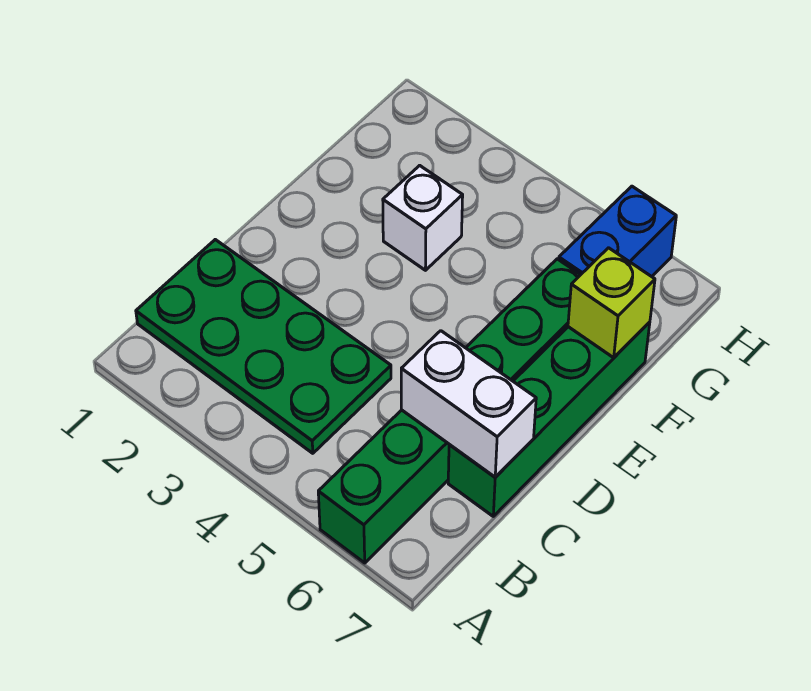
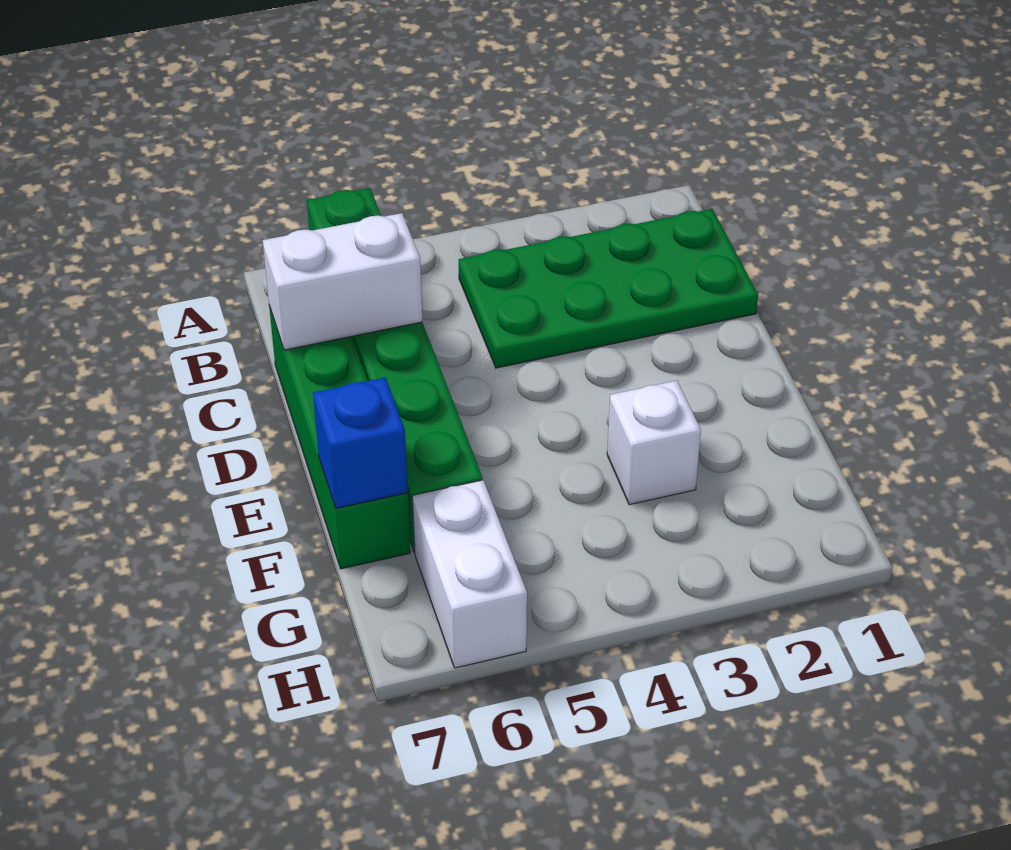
lime 1x1 brick [568,248,655,358] -> blue 1x1 brick [313,377,408,508]
blue 1x2 brick [559,186,676,277] -> white 1x2 brick [412,480,527,668]

